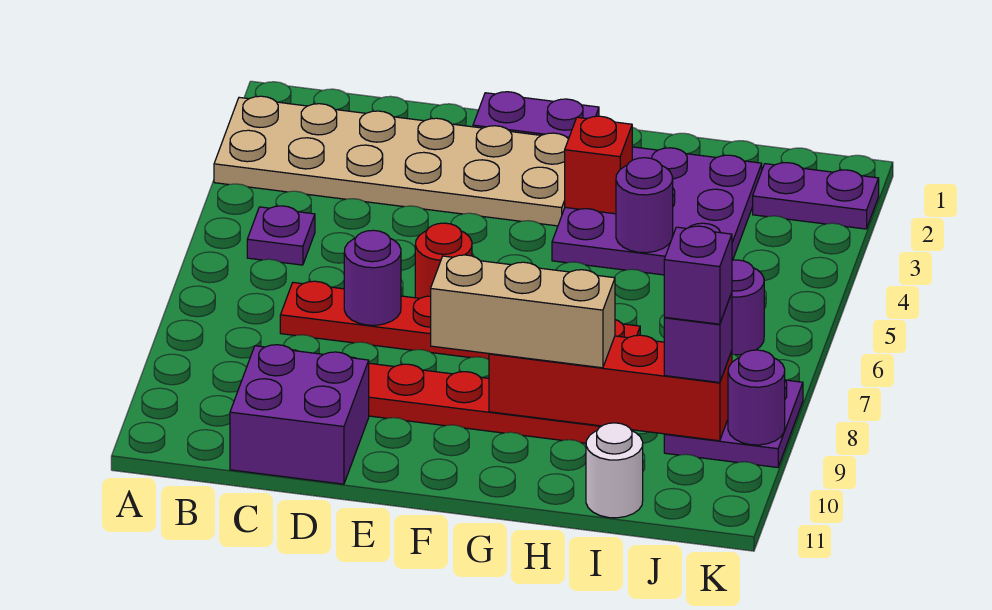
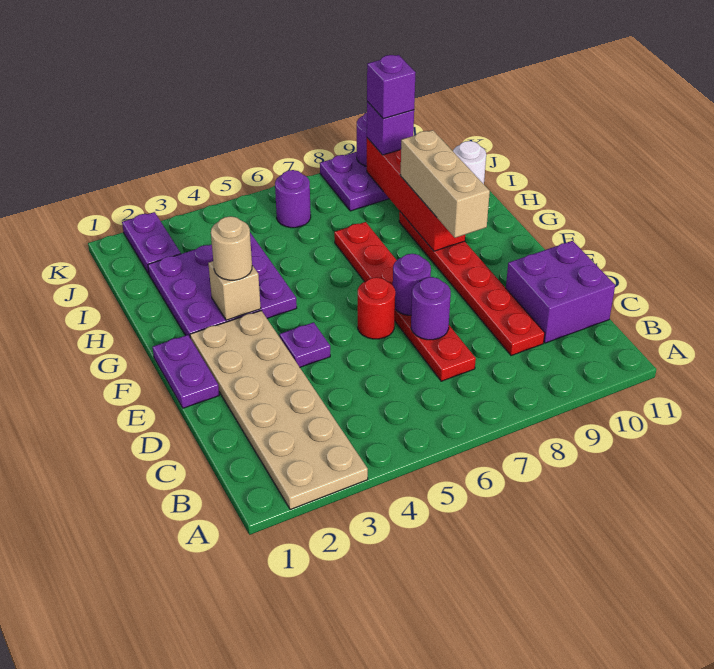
purple 1x1 plate [247,206,315,265] -> purple 1x1 plate moved to [279,322,330,367]
red 1x1 brick [565,116,632,214] -> tan 1x1 brick [208,261,261,320]
none -> tan 1x1 round brick [211,216,252,280]
purple 1x1 round brick [616,158,673,253] -> purple 1x1 round brick moved to [393,254,431,315]

